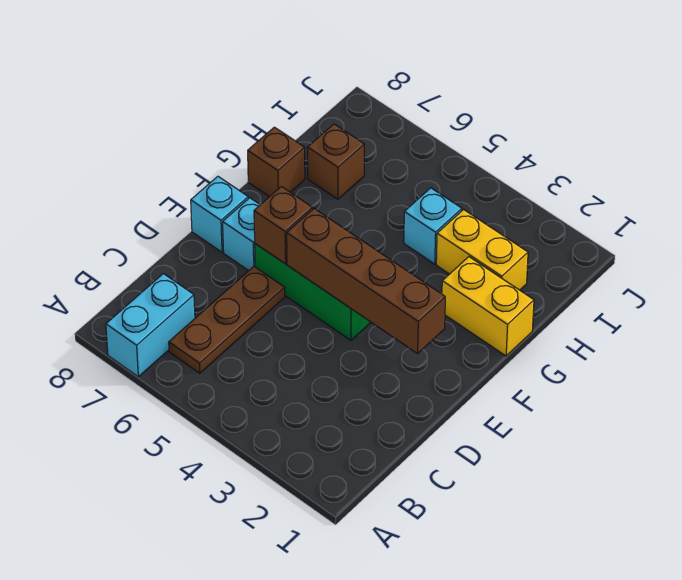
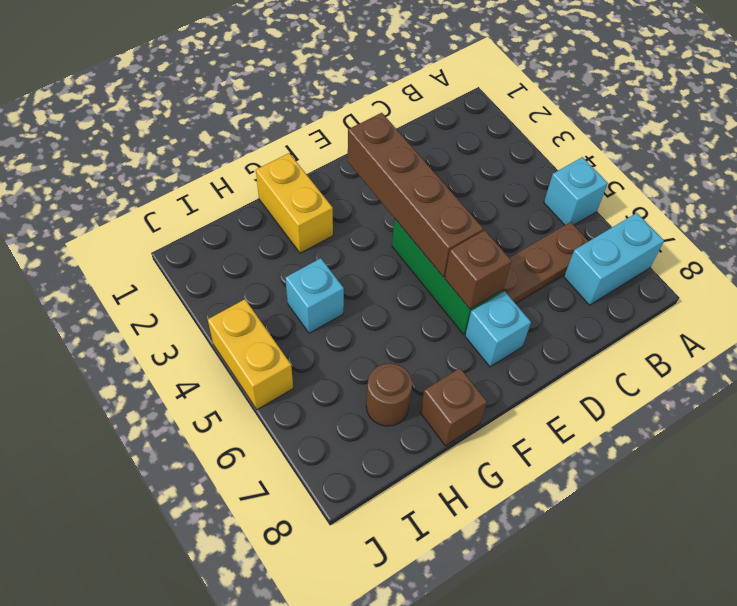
cyan 1x1 brick [191,176,248,252] -> cyan 1x1 brick moved to [544,157,608,225]
yellow 1x2 brick [436,210,528,290] -> yellow 1x2 brick moved to [208,299,293,409]
brown 1x1 brick [307,124,364,199] -> brown 1x1 round brick [366,363,412,426]

